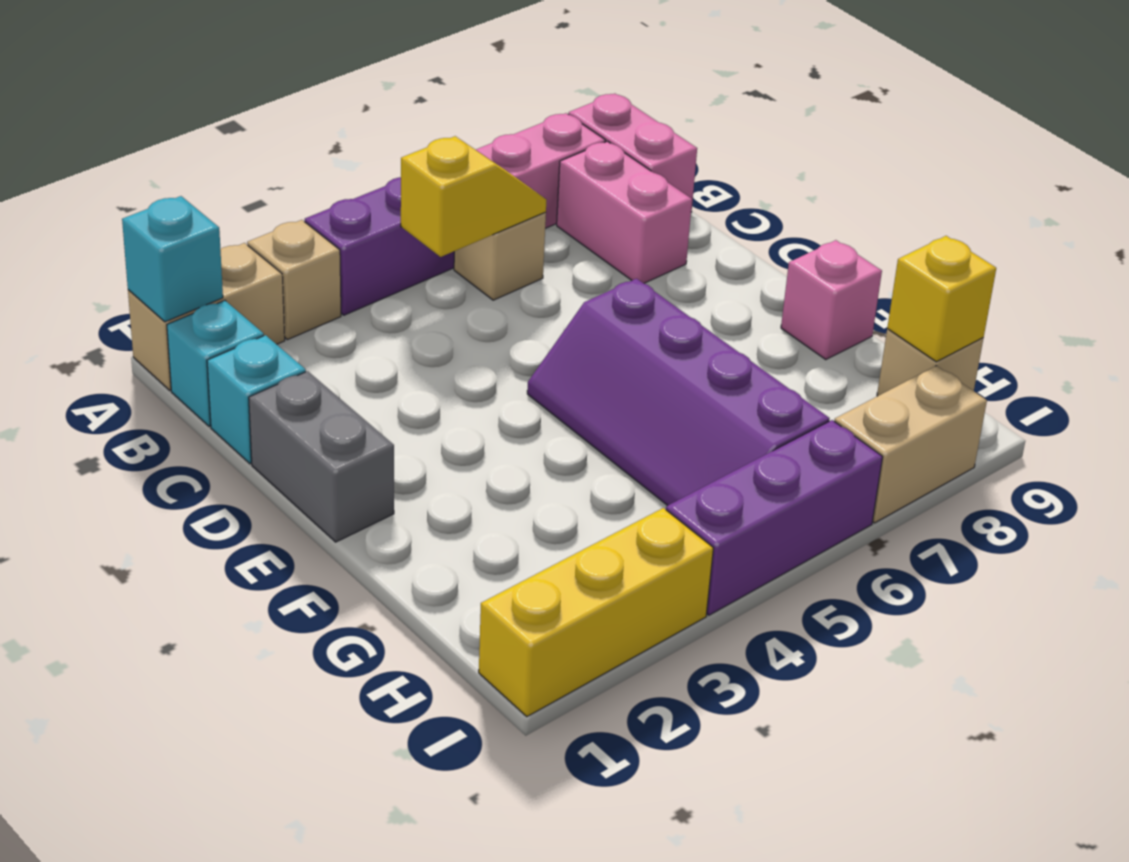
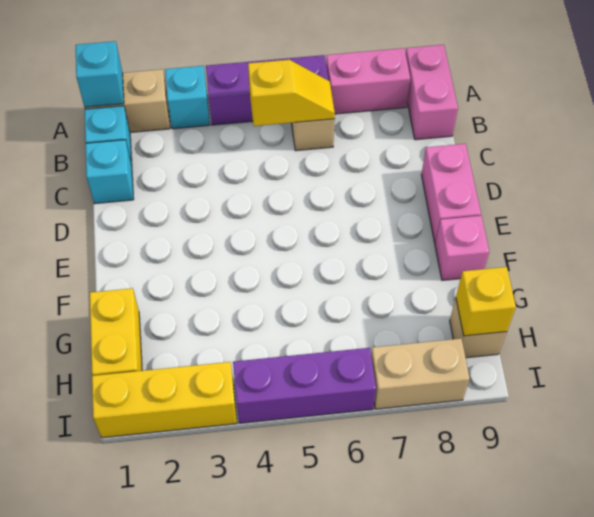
tan 1x1 brick [247,220,341,340] -> cyan 1x1 brick [165,66,210,129]
pink 1x2 brick [557,141,692,283] -> pink 1x2 brick moved to [421,144,481,243]
grey 1x2 brick [249,371,394,542] -> none
purple 2x4 slope [527,279,830,506] -> none
none -> yellow 1x2 brick [90,288,142,376]

